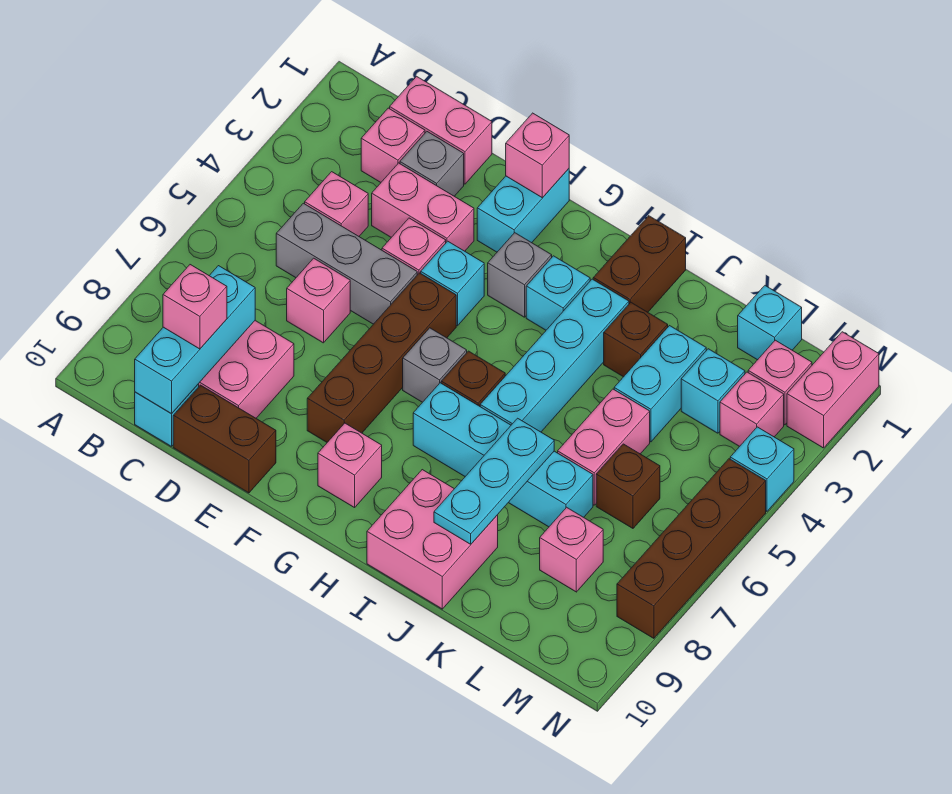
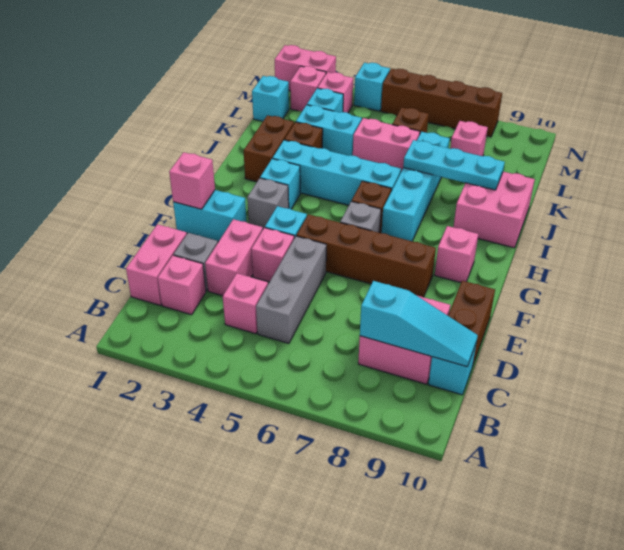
cyan 1x3 brick [135,266,255,414] -> cyan 1x3 slope [360,281,478,367]
pink 1x1 brick [163,265,227,349] -> none
pink 1x1 brick [287,258,350,343] -> none
brown 1x2 brick [593,216,686,312] -> brown 1x2 brick turned to [244,115,294,182]

